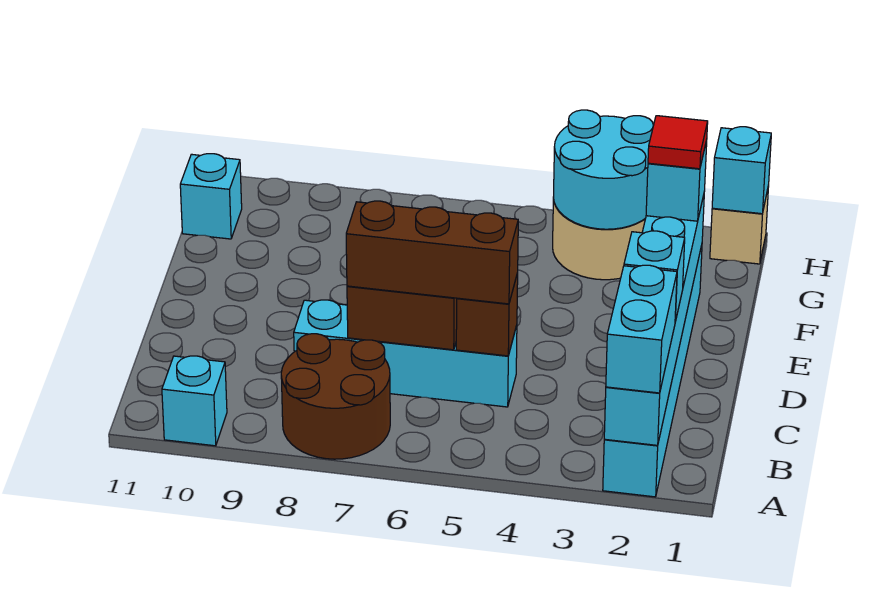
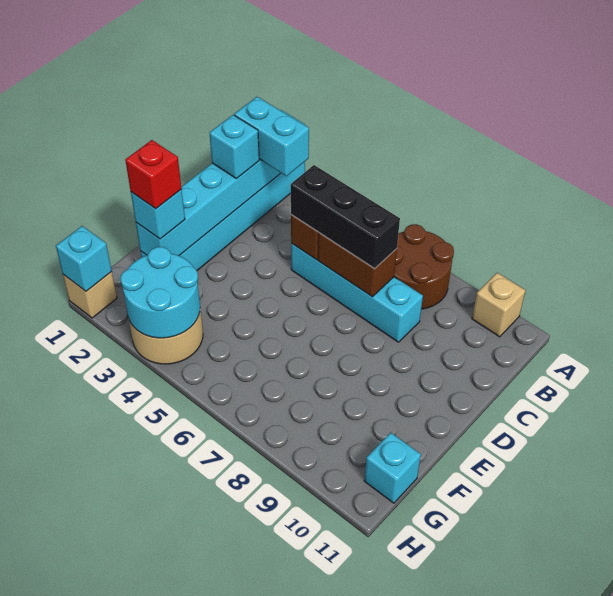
cyan 1x2 brick [606,265,677,393] -> cyan 1x2 brick turned to [234,97,309,176]
cyan 1x1 brick [162,356,227,446] -> tan 1x1 brick [472,273,525,337]
brown 1x3 brick [346,201,518,304] -> black 1x3 brick [291,165,400,269]
red 1x1 tile [648,116,708,169] -> red 1x1 brick [125,140,182,209]

